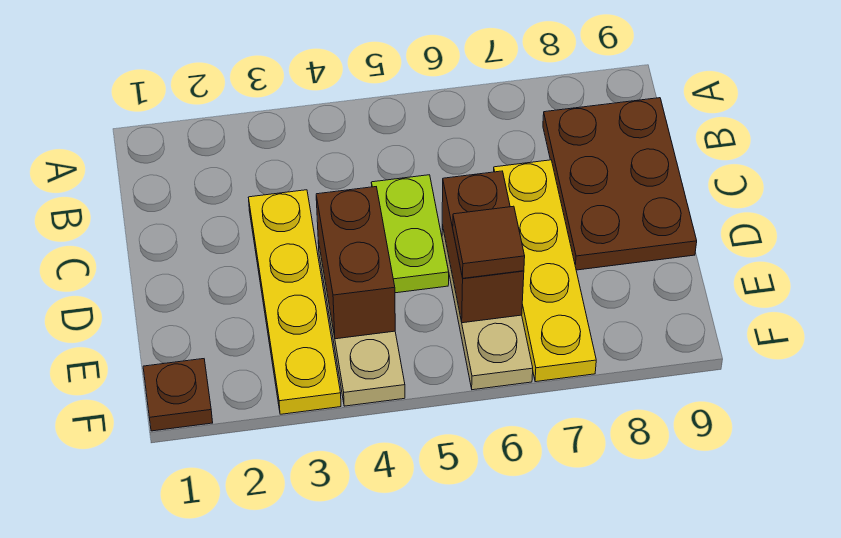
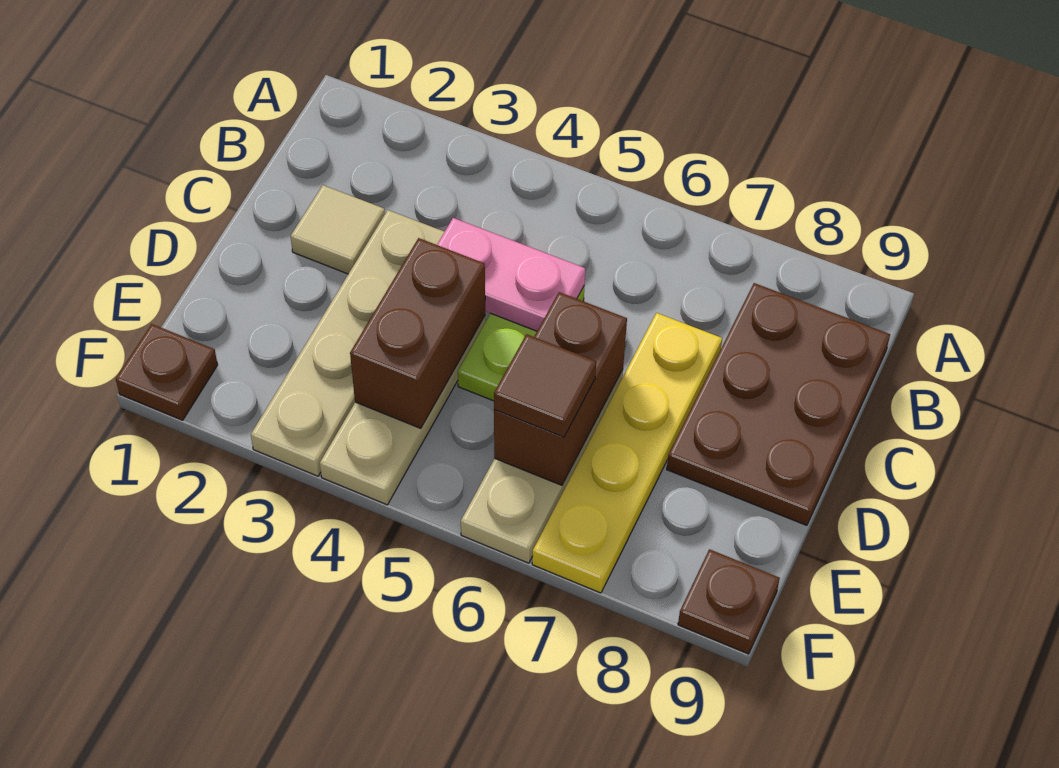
none -> tan 1x1 tile [291,185,385,274]
yellow 1x4 plate [248,190,341,414] -> tan 1x4 plate [251,210,444,476]
none -> pink 1x2 plate [437,218,585,331]
none -> brown 1x1 plate [678,549,780,654]

